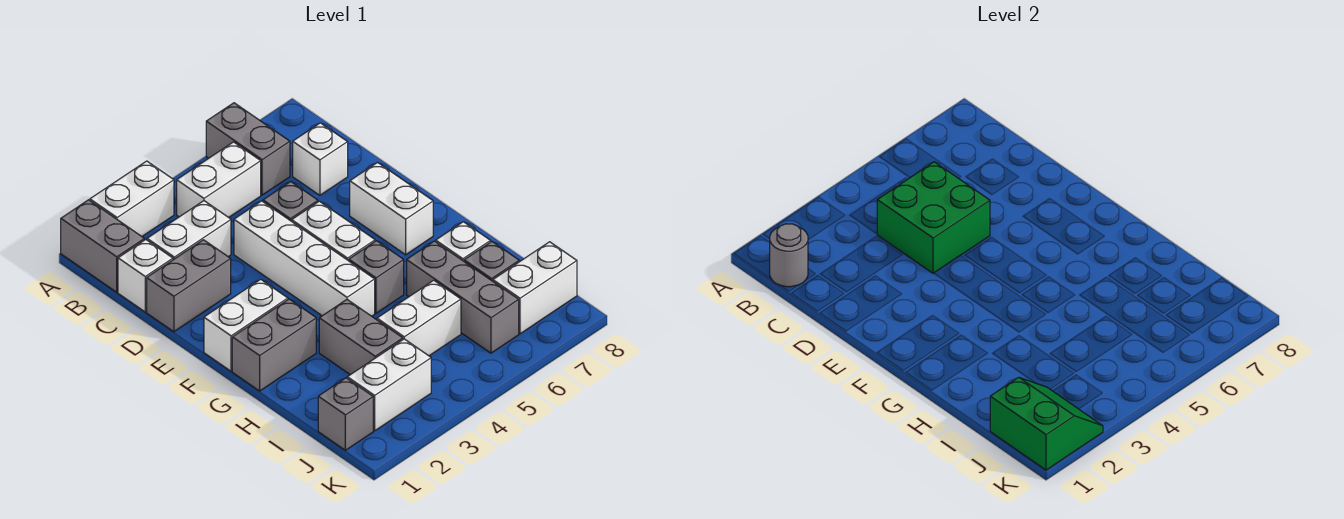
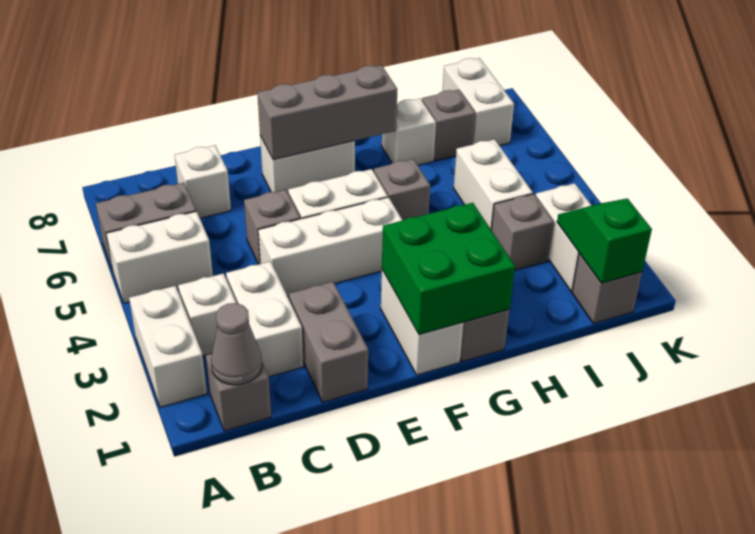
grey 1x2 brick [61,200,144,292] -> grey 1x1 brick [206,353,271,431]
grey 1x1 round brick [770,224,808,287] -> grey 1x1 cone [211,303,262,385]
white 1x2 brick [177,142,261,217] -> white 1x2 brick turned to [106,211,213,303]
white 1x1 brick [118,239,173,312] -> white 1x1 brick moved to [178,273,236,356]
green 2x2 brick [877,162,990,273] -> green 2x2 brick moved to [382,203,515,334]
white 1x4 brick [234,201,375,316] -> white 1x3 brick [258,197,403,296]
grey 1x2 brick [319,300,403,375] -> grey 1x1 brick [491,194,554,270]
grey 1x3 brick [407,241,519,353] -> grey 1x3 brick moved to [257,65,397,160]
green 2x2 slope [990,377,1103,470] -> green 1x2 slope [557,198,652,283]

